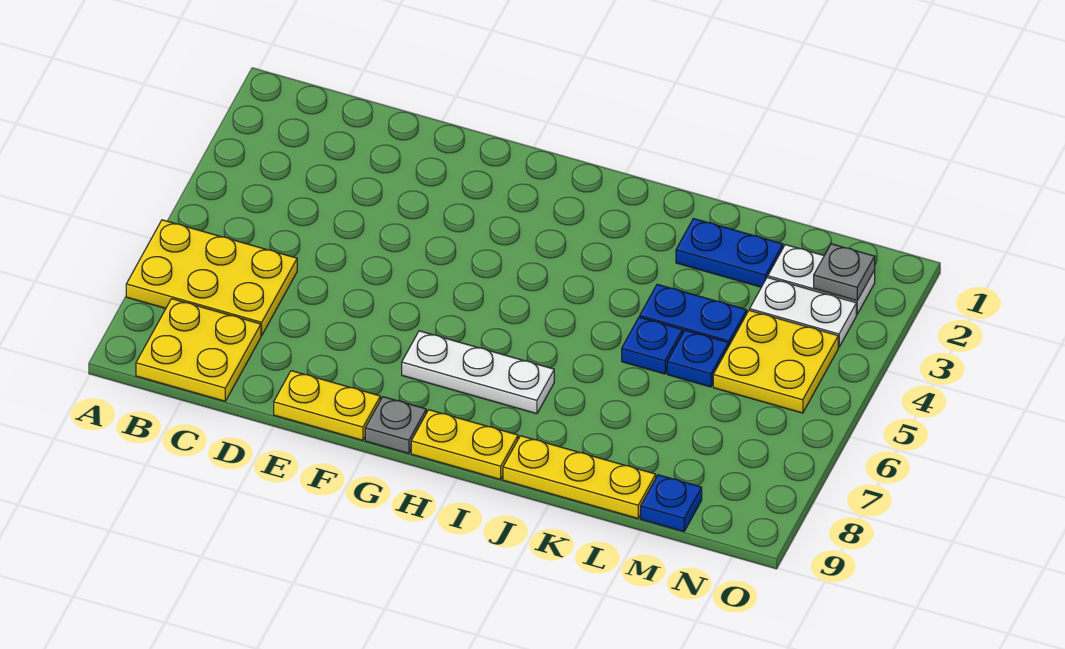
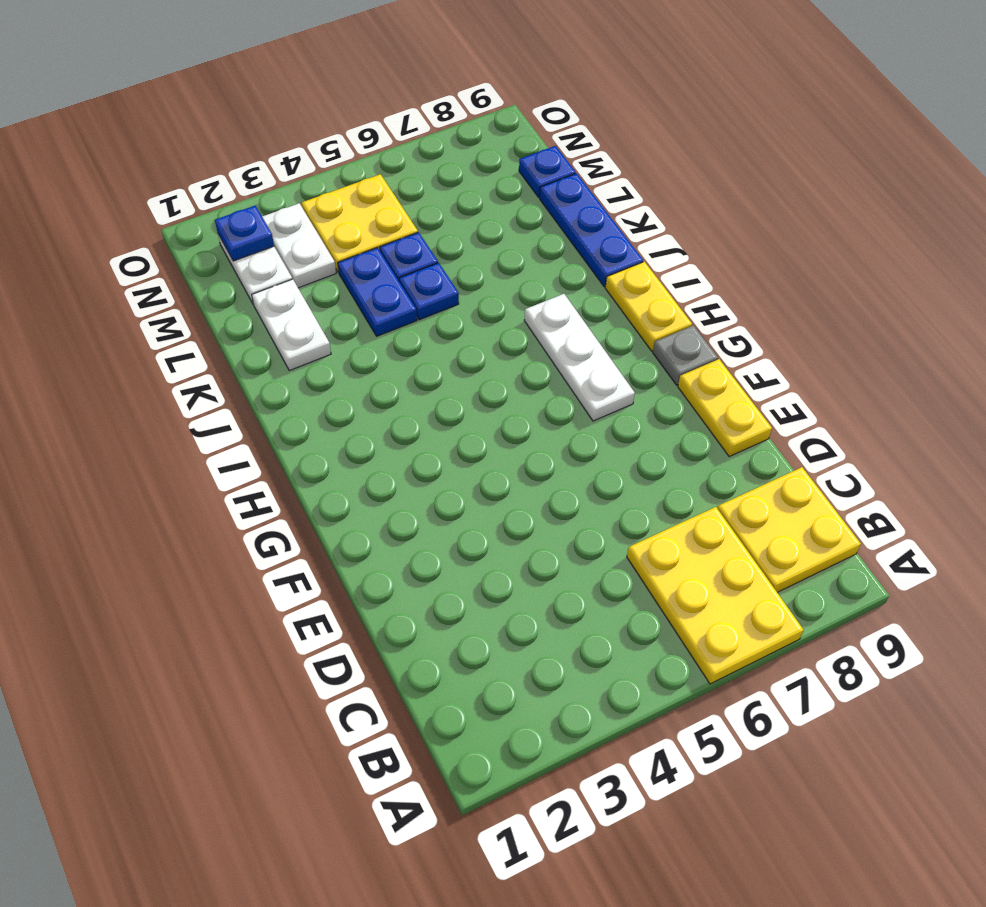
yellow 1x3 plate [503,436,656,518] -> blue 1x3 plate [540,173,643,287]
blue 1x2 plate [676,219,783,287] -> white 1x2 plate [252,279,331,371]
grey 1x1 plate [814,244,875,301] -> blue 1x1 plate [215,206,274,261]

